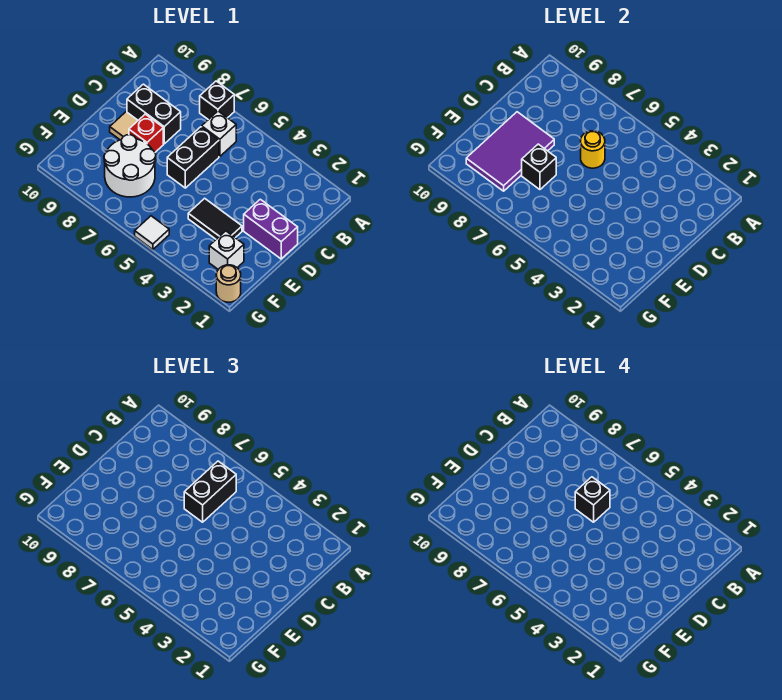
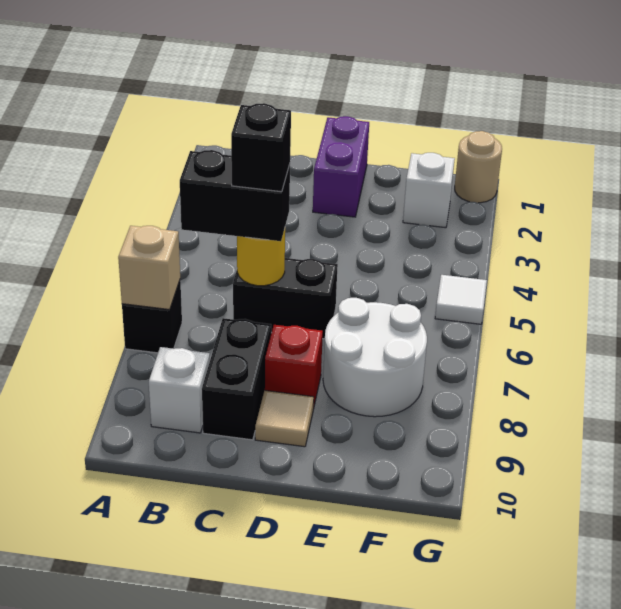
none -> tan 1x1 brick [118,226,180,310]
white 1x1 brick [202,111,236,156] -> white 1x1 brick moved to [149,347,210,433]
purple 2x3 tile [466,112,554,191] -> none
black 1x2 tile [188,198,242,239] -> none
black 1x1 brick [522,144,556,190] -> none

